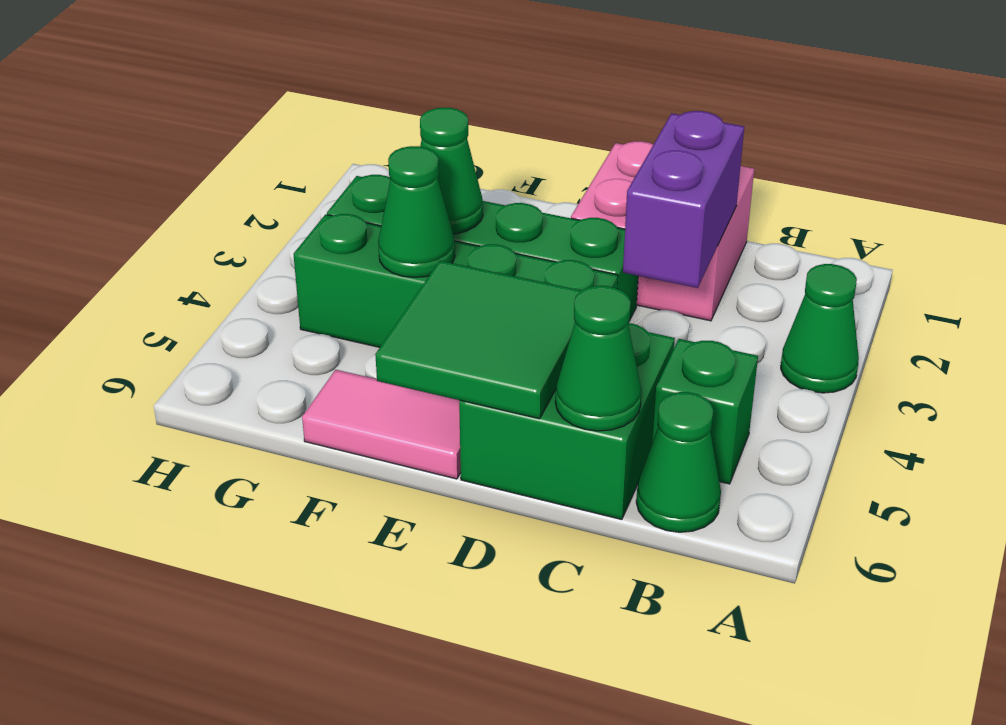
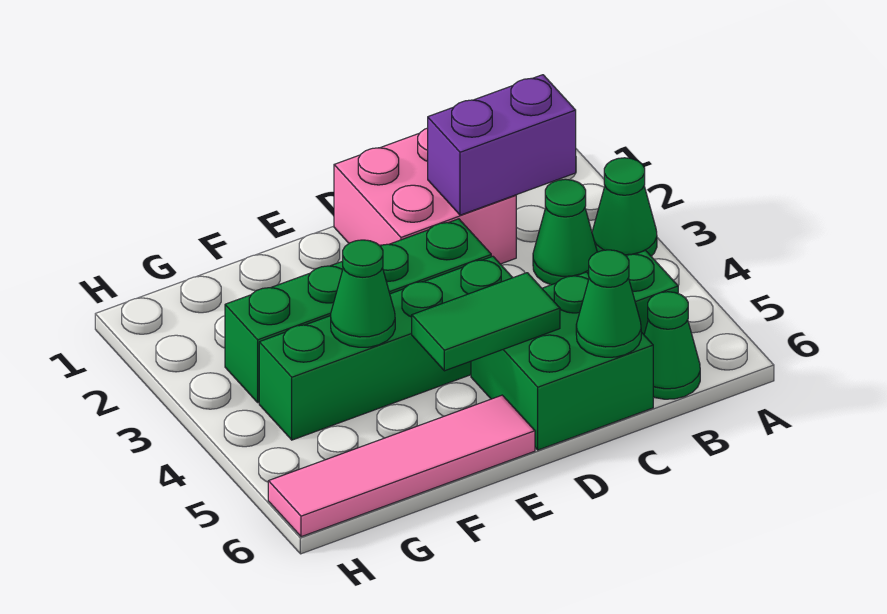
purple 1x2 brick [623,111,744,288] -> purple 1x2 brick turned to [428,75,576,215]
green 2x2 tile [375,261,582,419] -> green 1x2 tile [412,273,560,371]
pink 1x2 tile [302,370,461,479] -> pink 1x4 tile [268,395,535,537]
green 1x1 cone [420,108,483,234] -> green 1x1 cone moved to [533,179,597,285]

